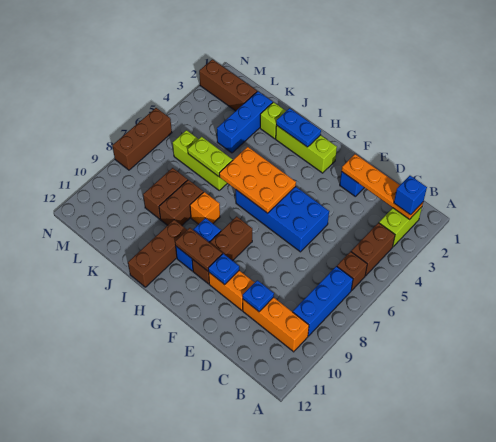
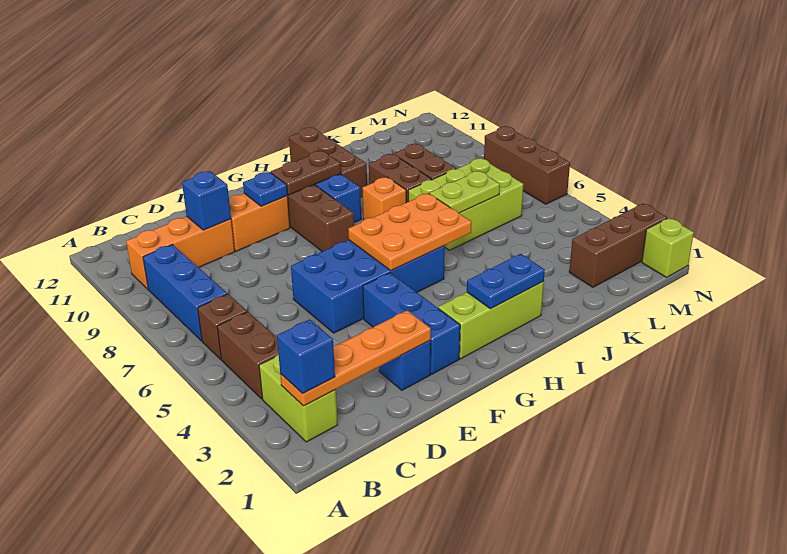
blue 1x1 plate [243,280,274,312] -> blue 1x1 brick [182,171,231,230]
lime 1x1 brick [260,102,286,139] -> lime 1x1 brick moved to [642,218,694,277]
lime 1x3 brick [173,130,227,190] -> lime 2x3 brick [408,159,523,250]
blue 1x3 brick [217,91,273,153] -> blue 1x3 brick moved to [363,273,460,374]

